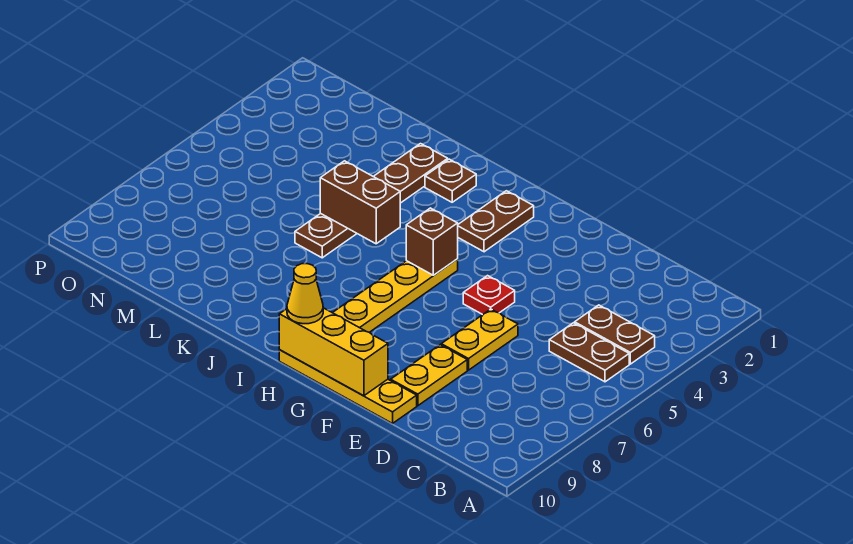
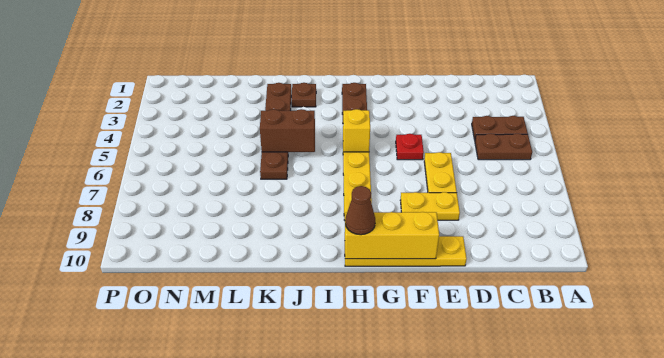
yellow 1x2 plate [391,345,467,406] -> yellow 1x2 plate turned to [400,192,460,220]
brown 1x1 brick [406,208,458,275] -> yellow 1x1 brick [343,109,370,152]
yellow 1x1 cone [287,264,323,324] -> brown 1x1 cone [345,186,375,235]

